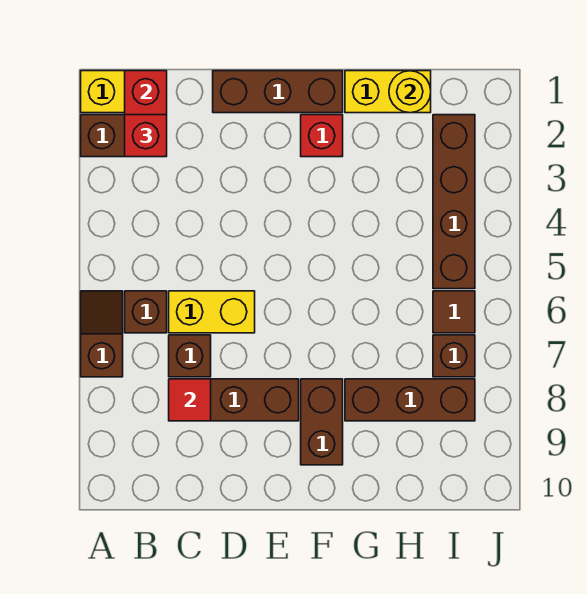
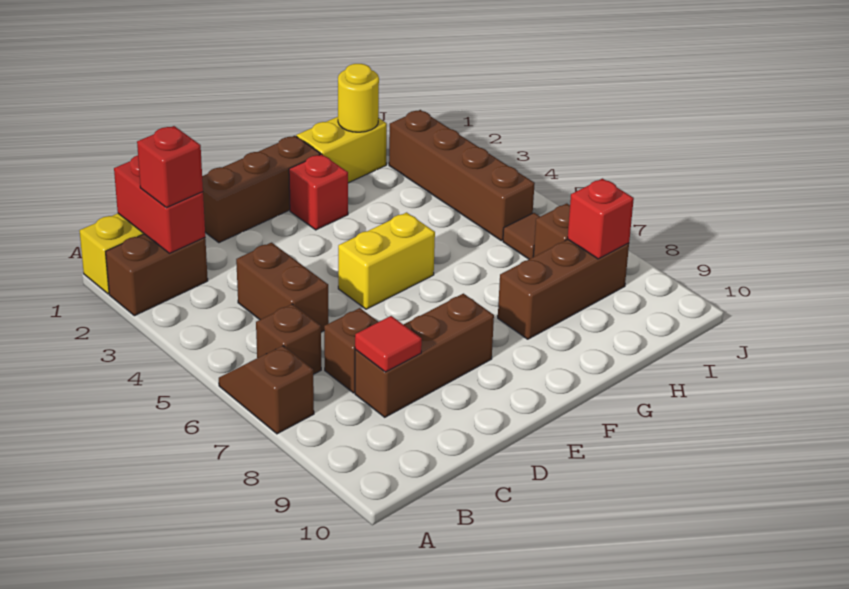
yellow 1x2 brick [169,291,255,333] -> yellow 1x2 brick moved to [338,212,435,309]
brown 1x2 brick [301,379,343,465] -> brown 1x2 brick moved to [236,243,329,332]
none -> red 1x1 brick [568,179,634,259]

